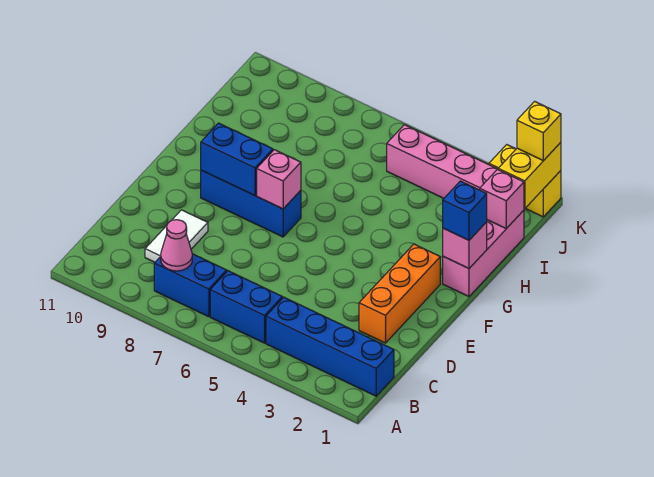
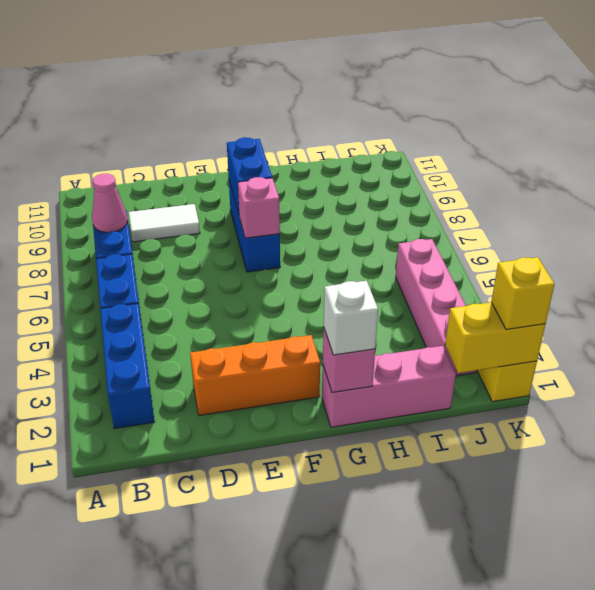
blue 1x4 brick [266,297,394,396] -> blue 1x3 brick [100,303,154,429]
blue 1x1 brick [443,181,487,240] -> white 1x1 brick [324,281,378,355]
pink 1x1 brick [480,170,524,229] -> none

